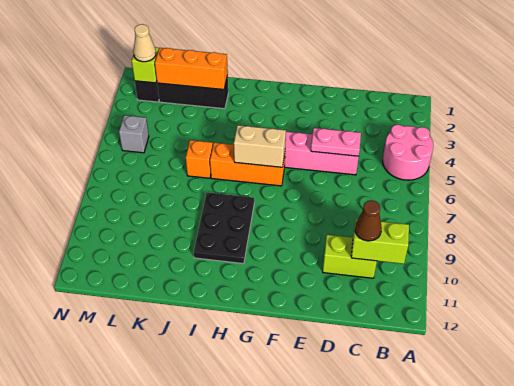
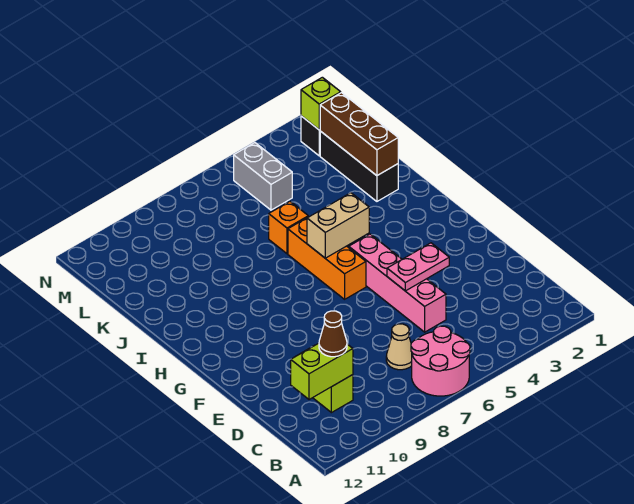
pink 2x2 round brick [383,125,433,180] -> pink 2x2 round brick moved to [411,326,470,396]
lime 1x2 brick [351,219,409,264] -> lime 1x2 brick turned to [291,343,353,399]
pink 1x2 plate [311,128,361,156] -> pink 1x2 plate turned to [387,243,449,291]
tan 1x2 brick [234,125,286,167] -> tan 1x2 brick turned to [307,193,369,258]
black 2x3 plate [194,193,254,264] -> none
orange 1x3 brick [155,48,228,90] -> brown 1x3 brick [320,93,398,176]
tan 1x1 cone [133,24,156,62] -> tan 1x1 cone moved to [386,324,412,370]
grey 1x1 brick [119,115,149,153] -> grey 1x2 brick [234,143,292,210]

